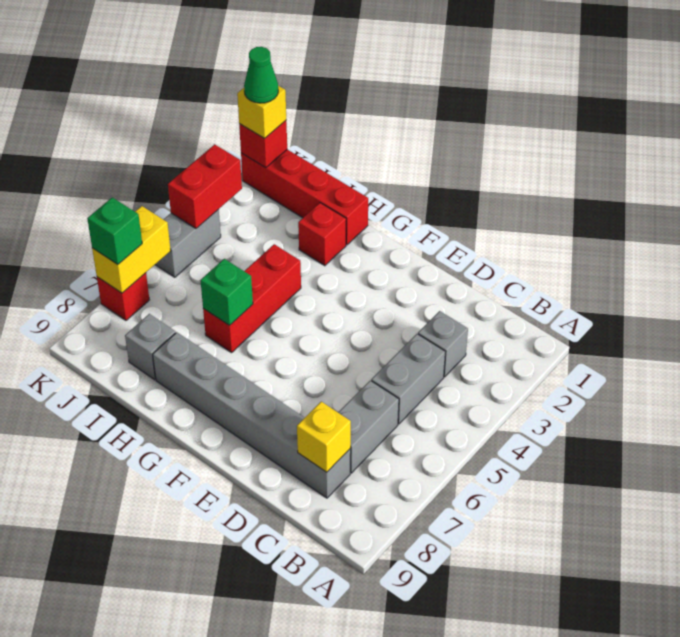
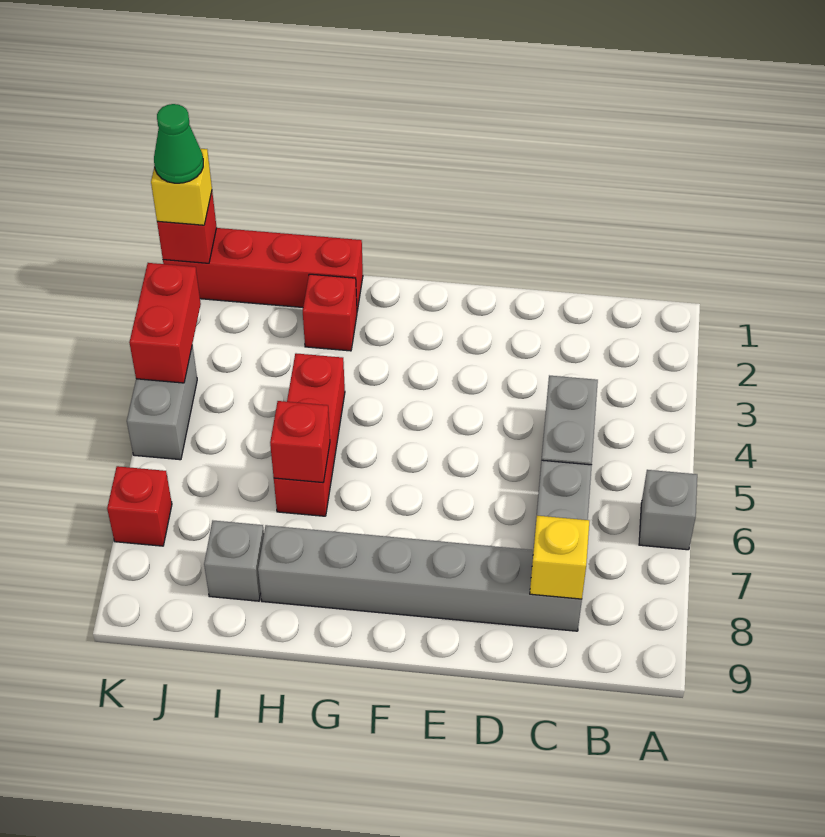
grey 1x1 brick [418,311,468,377] -> grey 1x1 brick moved to [639,470,697,550]
green 1x1 brick [200,259,253,325] -> red 1x1 brick [270,401,330,483]
yellow 1x2 brick [92,206,171,293] -> none
green 1x1 brick [87,197,142,265] -> none

